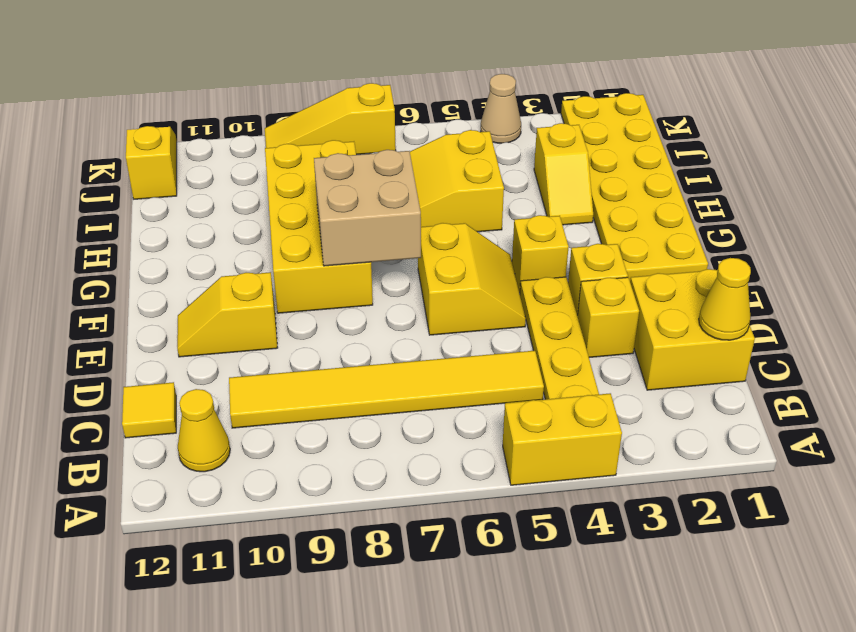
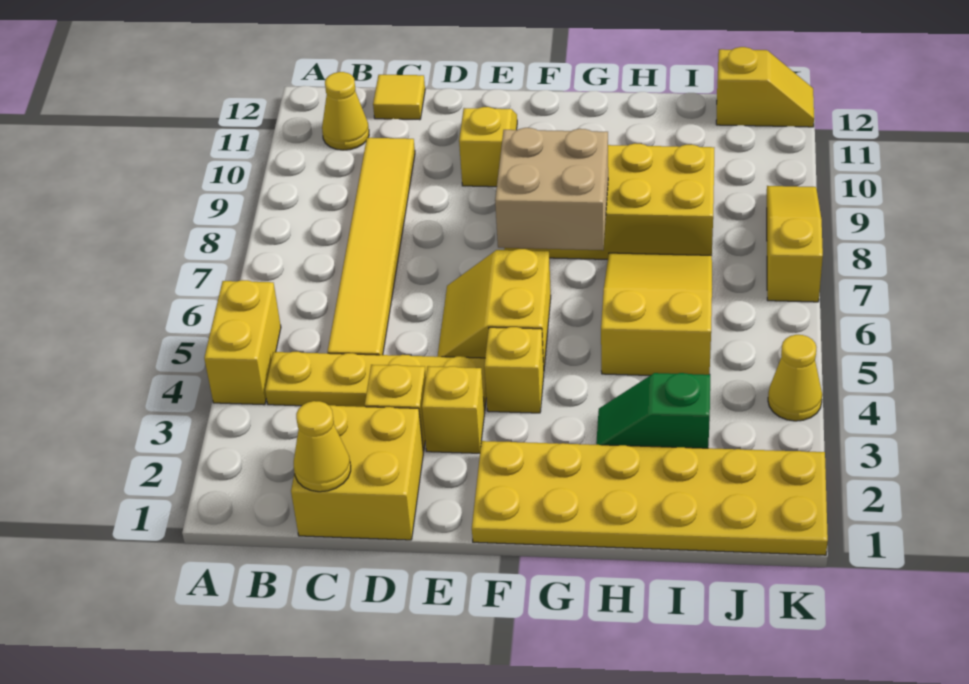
yellow 2x2 slope [418,223,526,335] -> yellow 2x2 slope turned to [437,249,551,367]
yellow 1x2 slope [534,123,593,225] -> green 1x2 slope [596,373,710,448]
tan 1x1 cone [481,74,521,143] -> yellow 1x1 cone [768,335,822,421]

